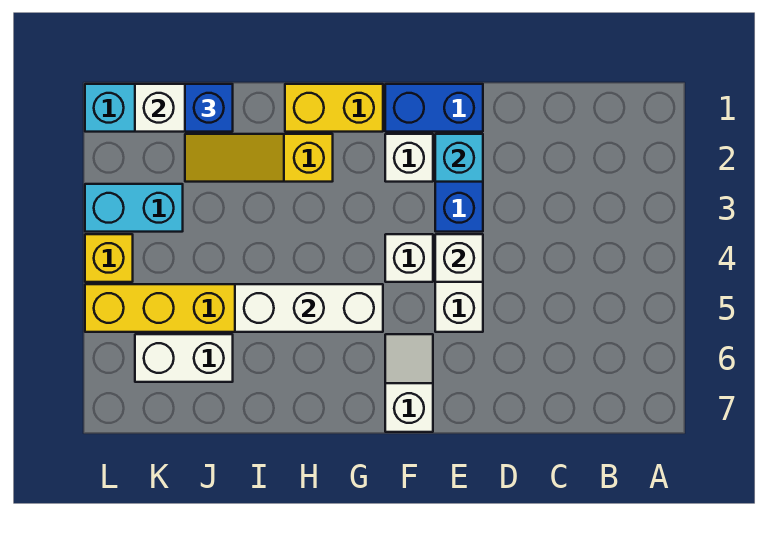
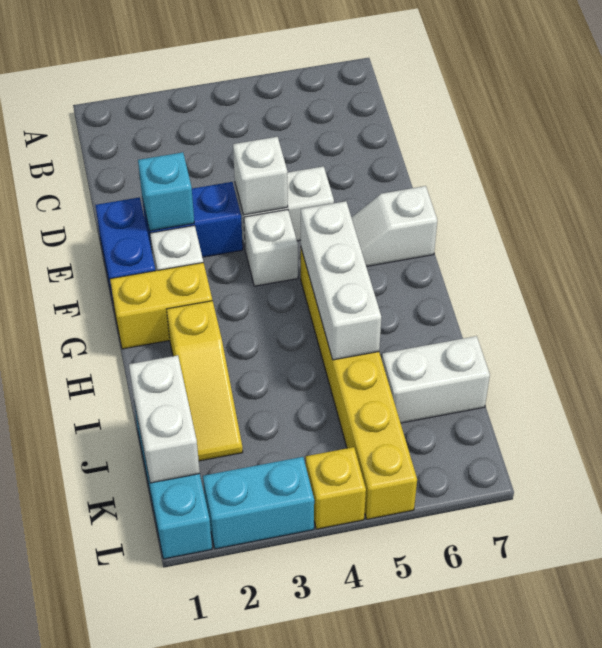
yellow 1x2 brick [285,84,383,132] -> yellow 1x2 brick turned to [110,263,212,349]
blue 1x1 brick [185,84,233,132] -> none
white 1x2 brick [135,334,233,382] -> white 1x2 brick turned to [382,336,490,423]
cyan 1x2 brick [85,184,183,232] -> cyan 1x2 brick turned to [203,457,314,549]

